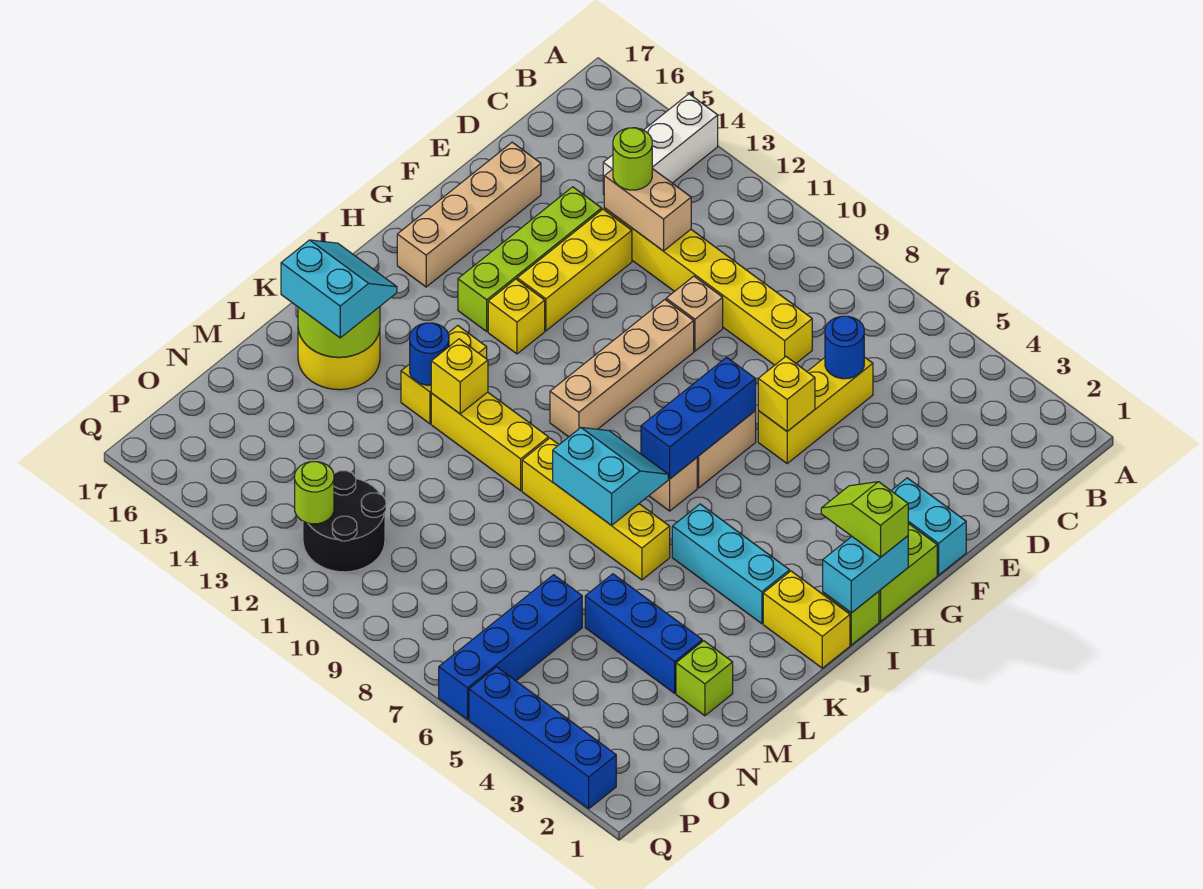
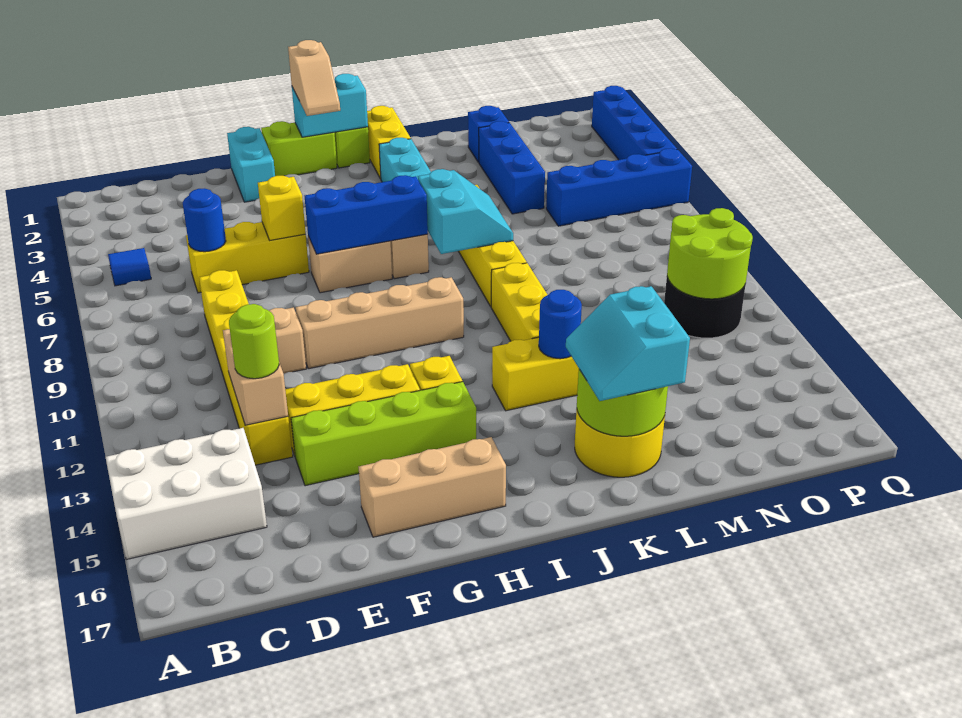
white 1x3 brick [603,94,718,194] -> white 2x3 brick [106,428,267,560]
none -> blue 1x1 tile [108,248,151,286]
tan 1x4 brick [397,142,541,287] -> tan 1x3 brick [359,437,506,537]
lime 1x2 slope [821,482,908,557] -> tan 1x2 slope [288,40,340,116]
cyan 2x2 slope [553,427,668,525] -> cyan 2x2 slope turned to [418,169,513,254]
yellow 1x1 brick [431,339,488,414] -> none
lime 1x1 brick [676,641,733,716] -> blue 1x1 brick [468,106,509,162]
lime 1x1 round brick [295,462,334,524] -> lime 2x2 round brick [667,208,753,299]

